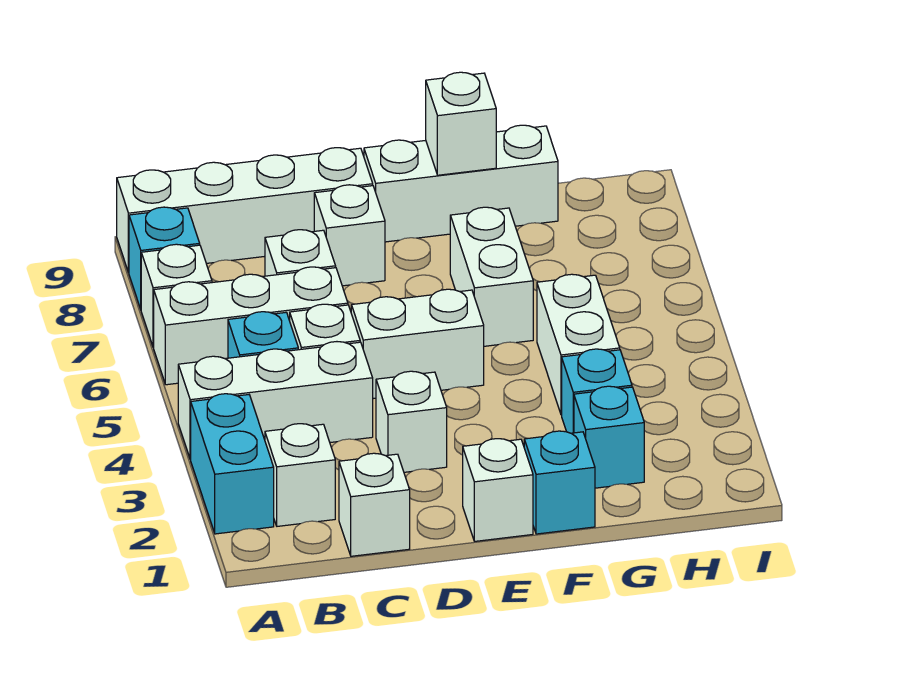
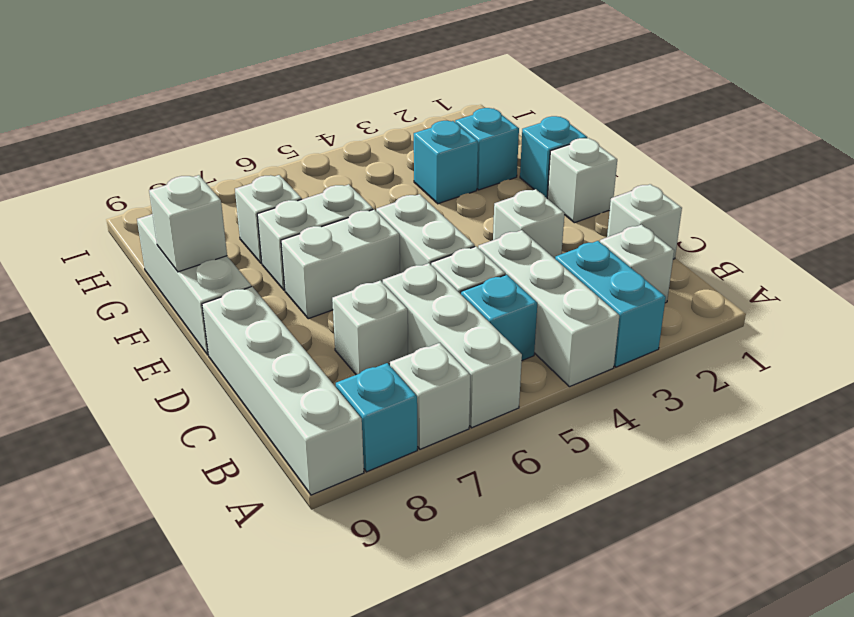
cyan 1x2 brick [191,394,274,534] -> cyan 1x2 brick turned to [555,241,666,367]
white 1x1 brick [314,185,385,286] -> white 1x1 brick moved to [235,175,301,263]
white 1x2 brick [537,274,620,415] -> white 1x2 brick moved to [281,209,400,319]

